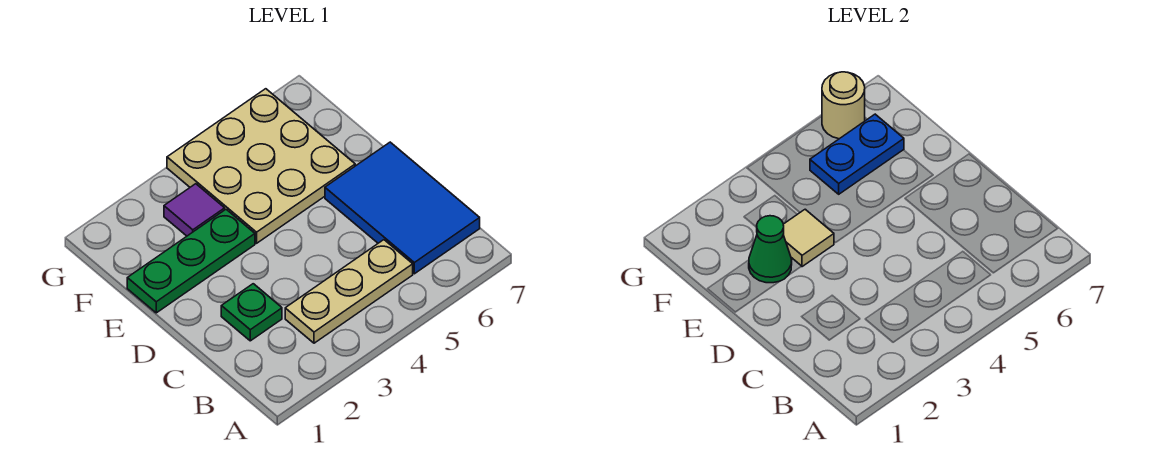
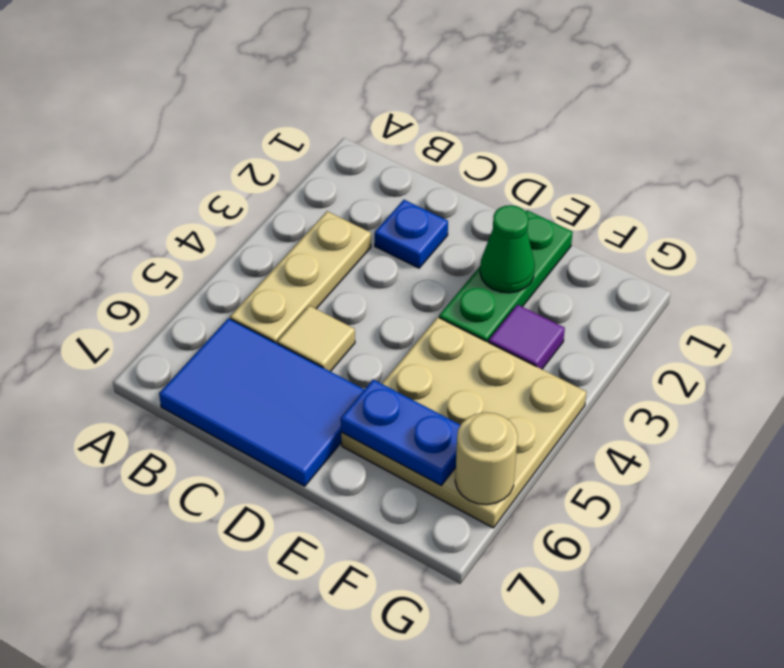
green 1x1 plate [221,284,282,341] -> blue 1x1 plate [375,200,448,268]
tan 1x1 tile [783,209,834,267] -> tan 1x1 tile moved to [277,306,355,371]
blue 1x2 plate [810,114,904,194] -> blue 1x2 plate turned to [341,380,460,485]

